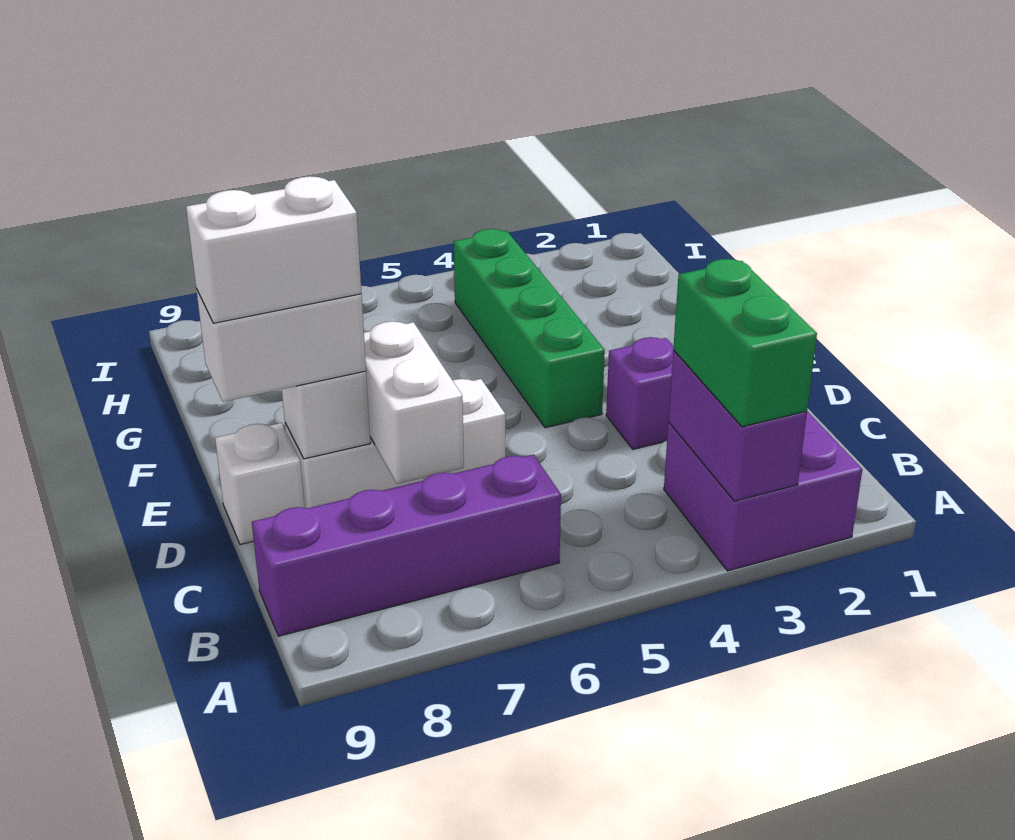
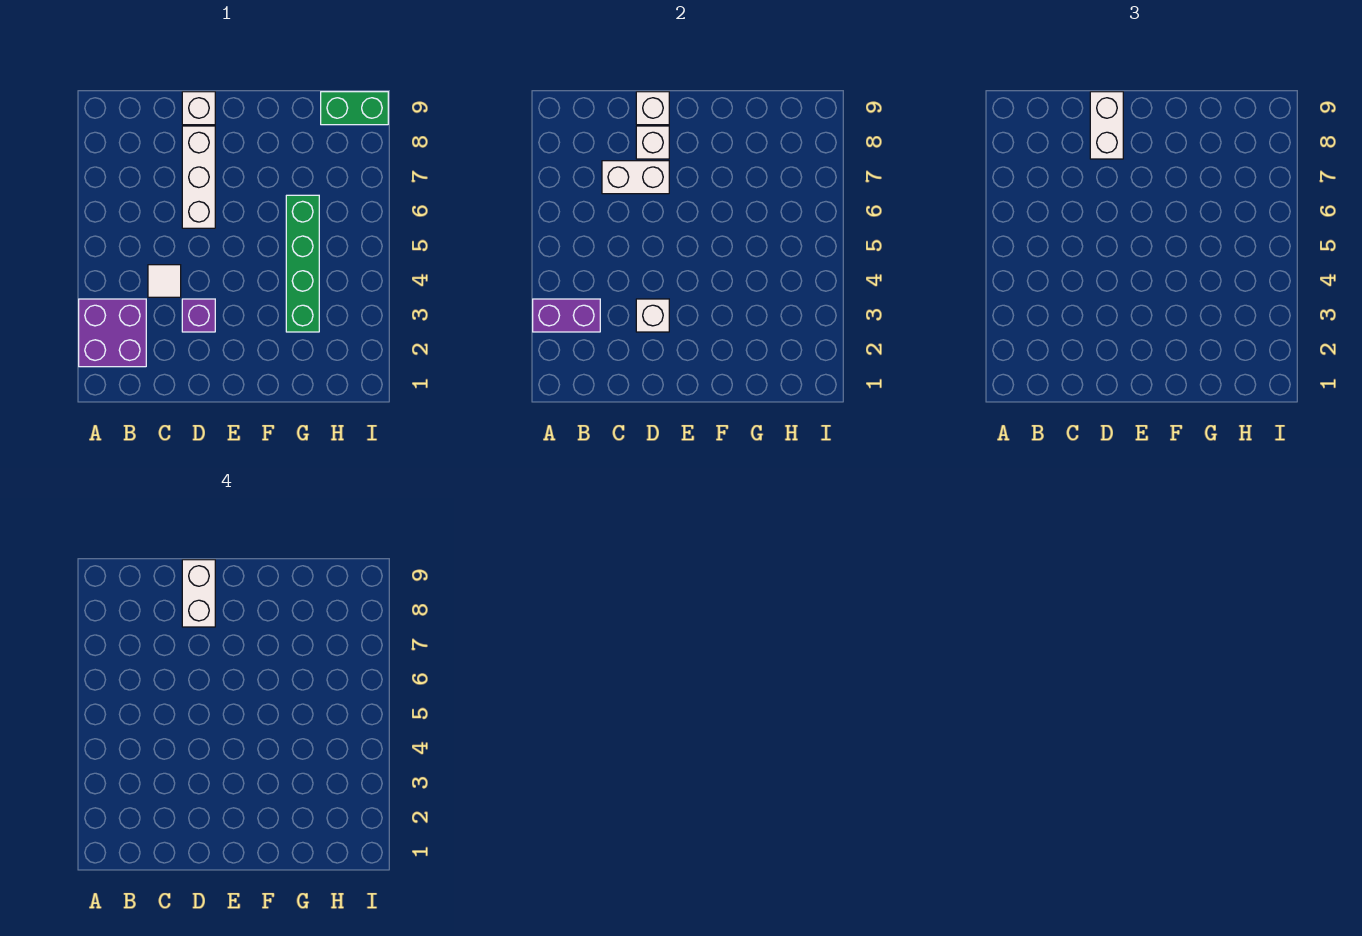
green 1x2 brick [673,259,817,427] -> green 1x2 brick moved to [321,92,388,125]
purple 1x4 brick [252,455,561,636] -> none
none -> white 1x1 tile [148,265,181,297]
none -> white 1x1 brick [636,299,669,332]
none -> white 1x1 brick [636,92,669,125]
green 1x4 brick [454,229,605,428] -> green 1x4 brick turned to [286,195,319,332]

